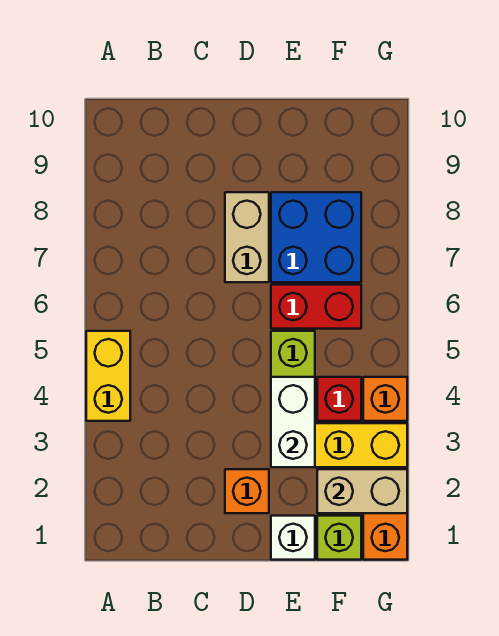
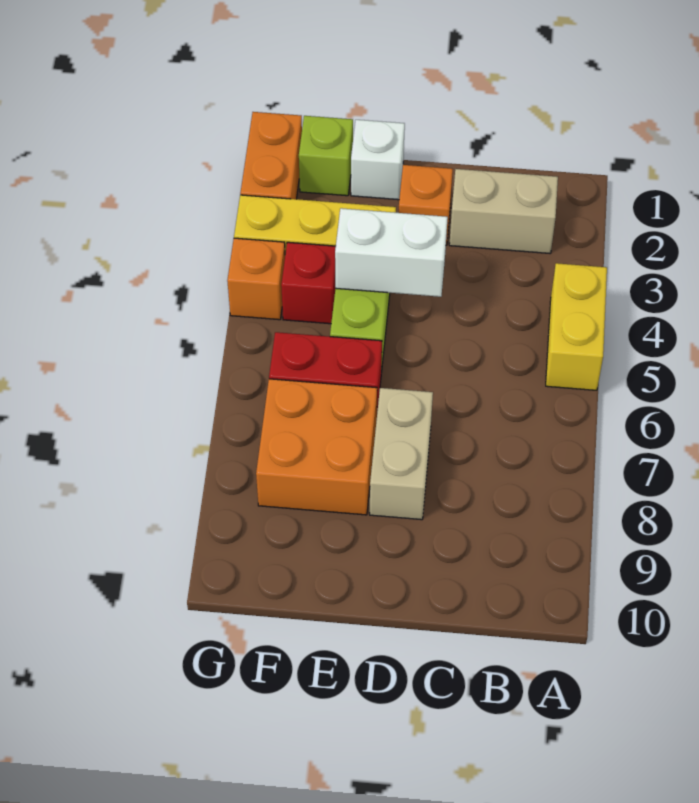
white 1x2 brick [271,377,315,467] -> white 1x2 brick turned to [335,208,448,297]
blue 2x2 brick [271,192,361,282] -> orange 2x2 brick [256,379,377,515]
tan 1x2 brick [317,469,407,513] -> tan 1x2 brick moved to [449,169,558,253]

